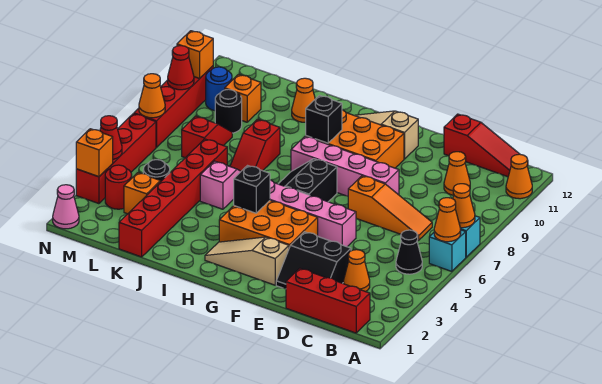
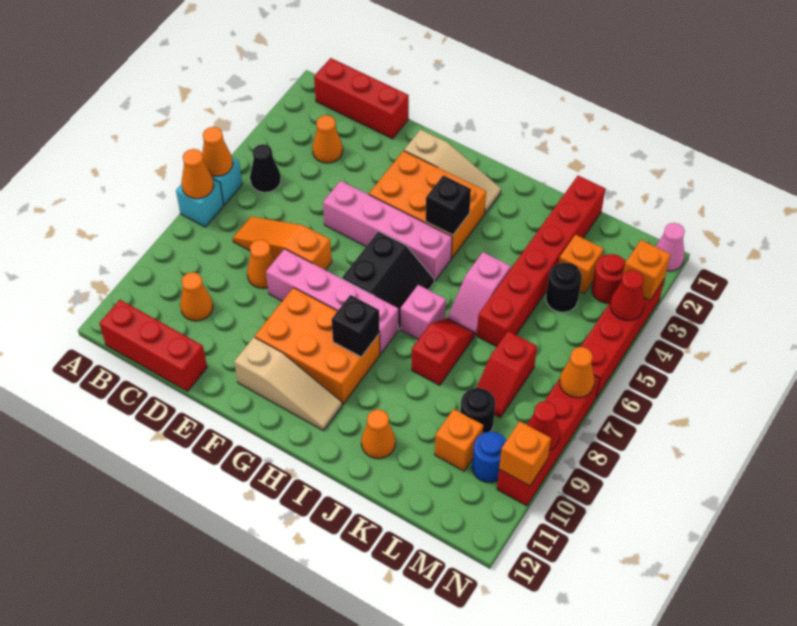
orange 1x1 cone [506,154,532,199] -> orange 1x1 cone moved to [247,240,275,288]
red 1x3 slope [444,114,528,177] -> red 1x3 brick [99,300,207,391]
black 2x2 slope [276,232,351,289] -> none
none -> pink 1x1 brick [401,285,446,339]

